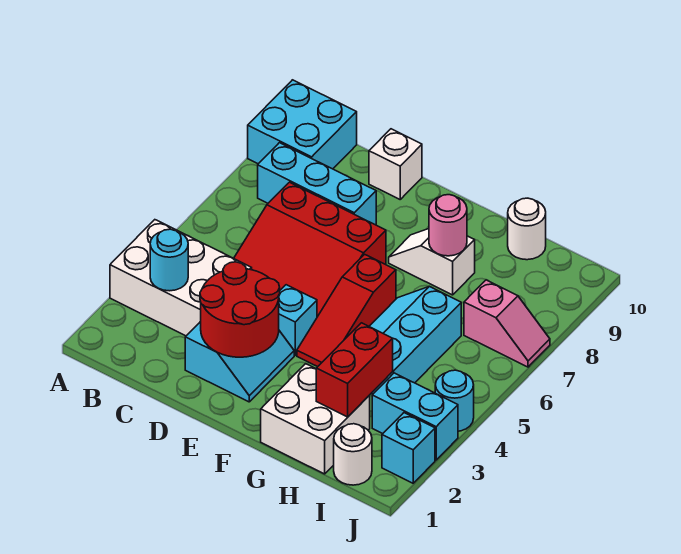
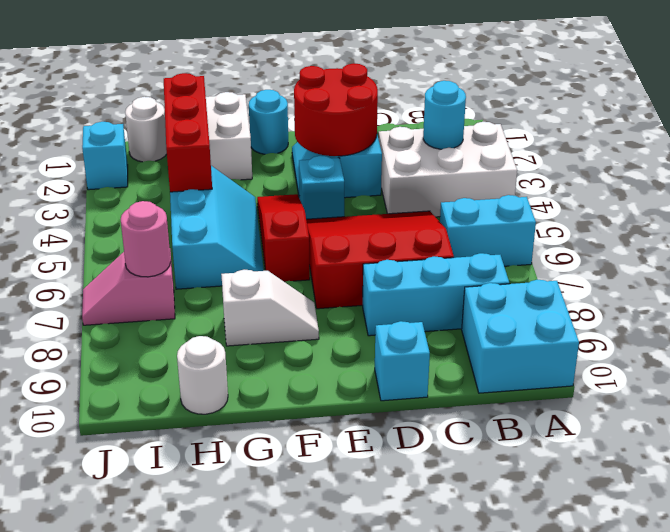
white 1x1 brick [369,129,422,199] -> cyan 1x1 brick [375,321,430,401]
pink 1x1 round brick [429,195,467,256] -> pink 1x1 round brick moved to [121,201,171,277]
red 1x2 brick [316,323,393,417] -> red 1x3 brick [164,73,212,192]
cyan 1x2 brick [372,373,458,460] -> cyan 1x2 brick moved to [440,195,536,266]
cyan 1x1 round brick [435,370,474,431] -> cyan 1x1 round brick moved to [249,90,288,154]

